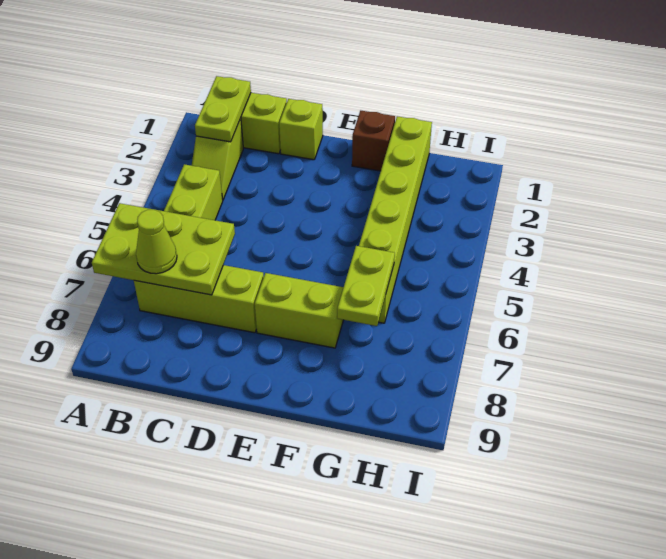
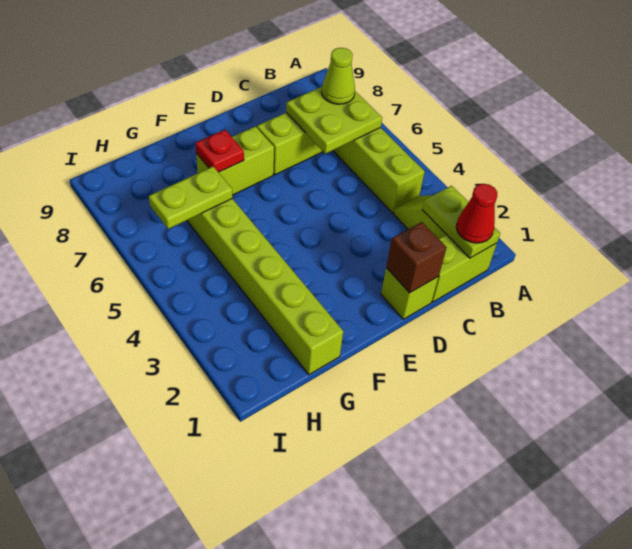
lime 2x3 plate [92,203,235,295] -> lime 2x2 plate [286,87,382,154]
none -> red 1x1 cone [456,184,497,243]
brown 1x1 brick [352,111,395,171] -> brown 1x1 brick moved to [386,222,447,293]
none -> red 1x1 plate [195,130,244,172]
lime 1x2 plate [337,246,395,326] -> lime 1x2 plate turned to [149,167,232,229]

